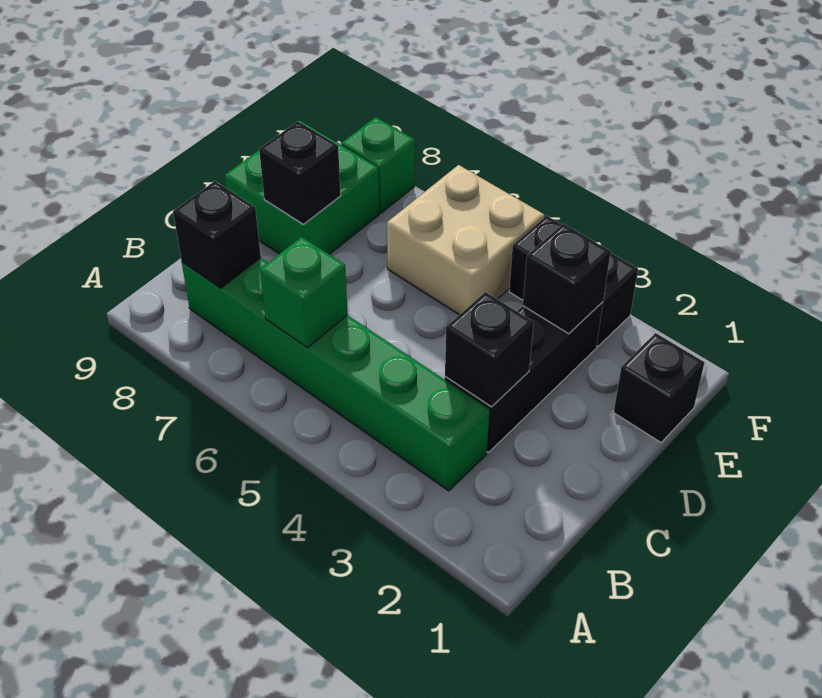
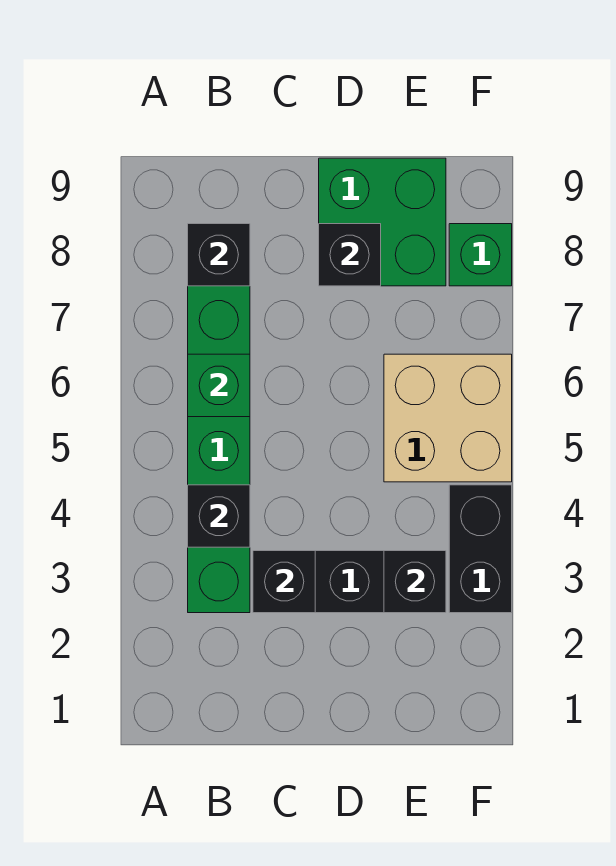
black 1x1 brick [614,333,705,442] -> black 1x1 brick moved to [188,485,250,547]

